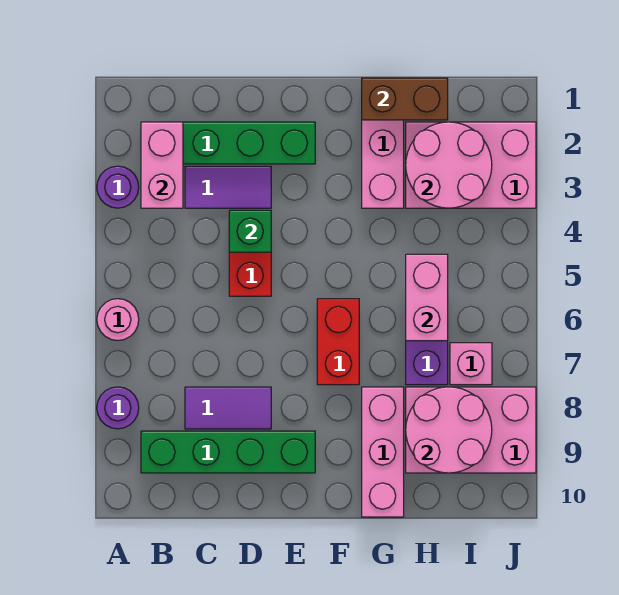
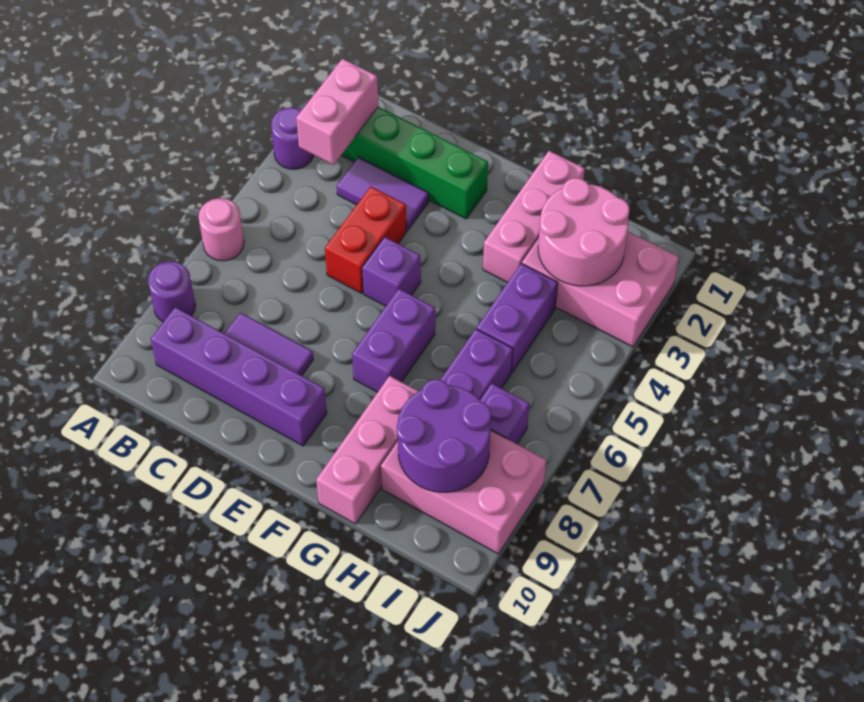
green 1x4 brick [141,431,315,473] -> purple 1x4 brick [151,307,327,446]
green 1x1 brick [229,210,271,252] -> none
none -> purple 1x1 brick [362,237,421,306]
red 1x2 brick [317,299,359,385] -> purple 1x2 brick [352,289,435,392]
brown 1x2 brick [362,78,448,120] -> none
none -> purple 1x2 brick [477,263,558,372]
pink 1x2 brick [406,254,448,341] -> none
pink 2x2 round brick [406,387,492,473] -> purple 2x2 round brick [397,380,491,492]
pink 1x1 brick [450,343,492,385] -> purple 1x1 brick [480,383,529,444]

